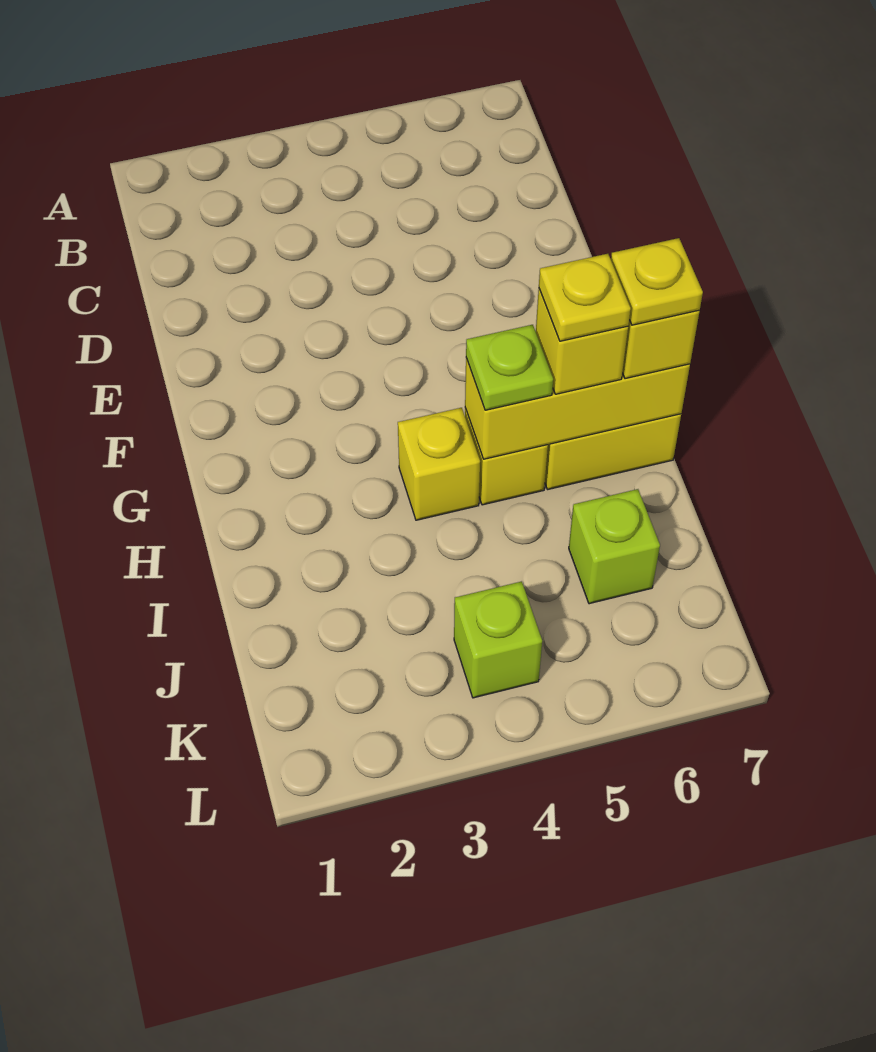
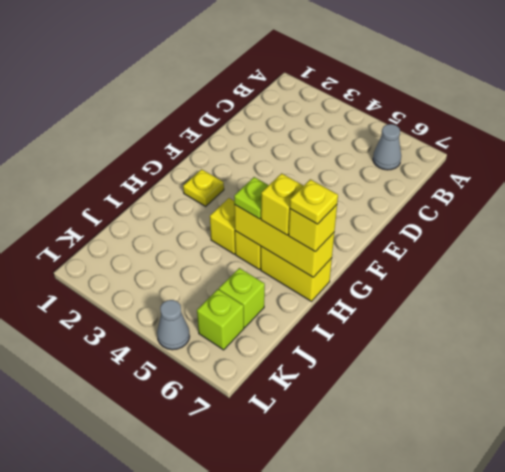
none -> grey 1x1 cone [373,124,401,170]
yellow 1x1 plate [539,254,631,341] -> yellow 1x1 plate moved to [183,169,224,206]
lime 1x1 brick [454,581,542,698] -> lime 1x1 brick moved to [197,289,244,350]
none -> grey 1x1 cone [157,300,190,350]

